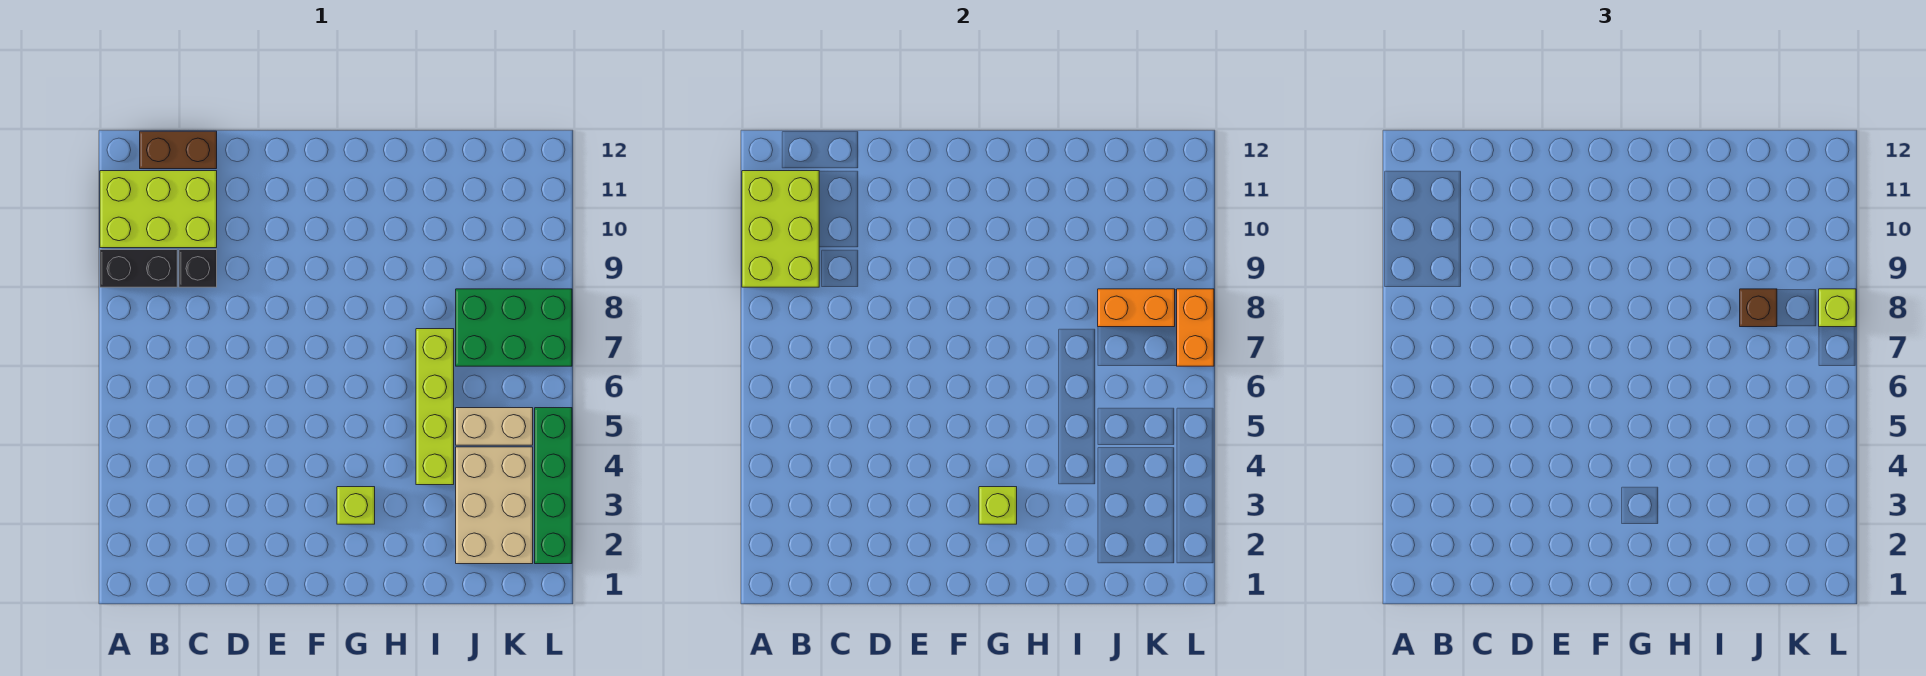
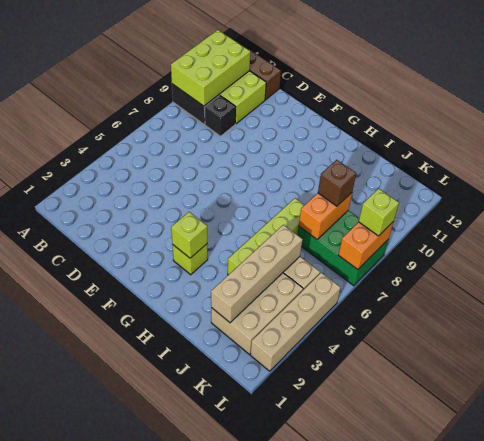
none -> tan 1x4 brick [211,225,303,323]
orange 1x2 brick [1098,289,1175,327] -> orange 1x2 brick turned to [299,193,352,240]
green 1x4 brick [535,408,572,564] -> tan 1x4 brick [251,273,341,371]

